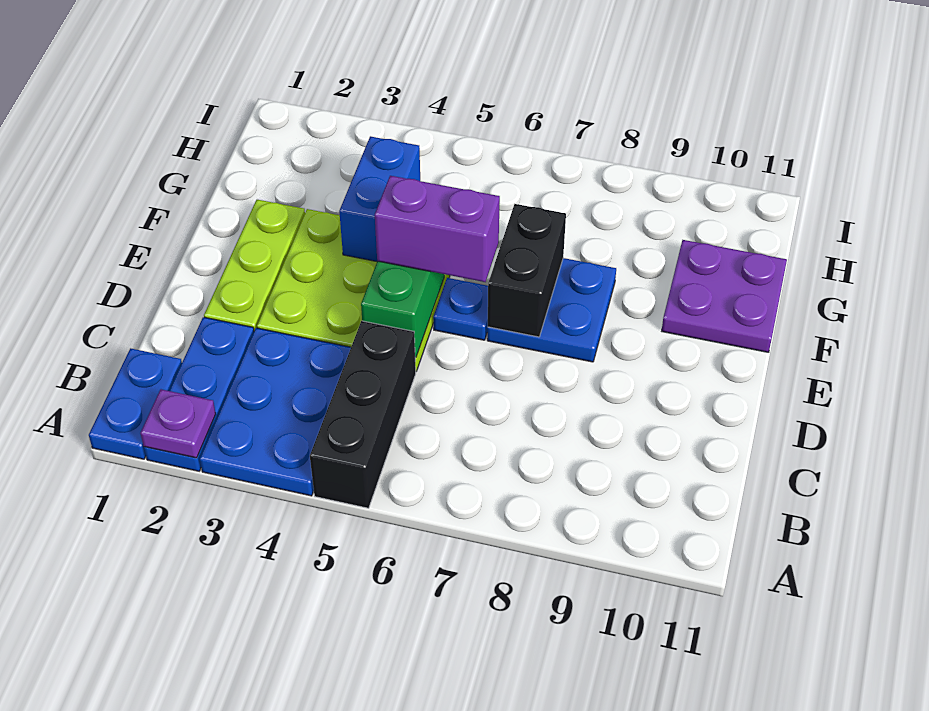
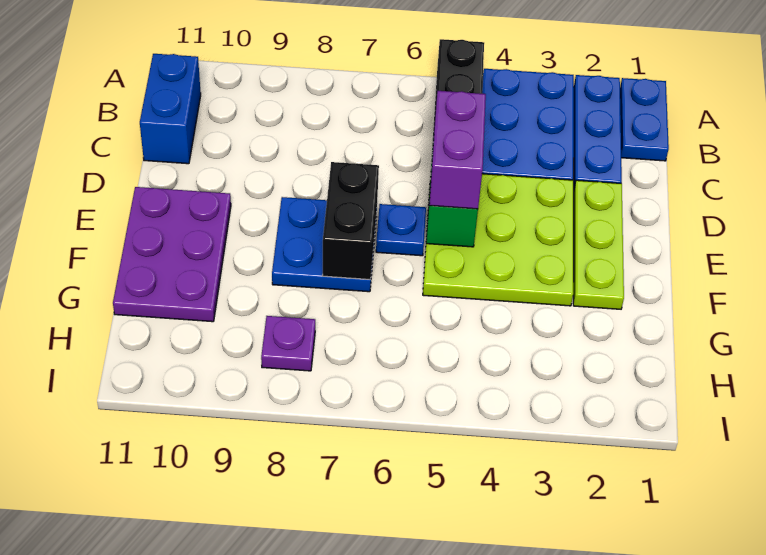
purple 1x1 plate [140,390,216,458] -> purple 1x1 plate moved to [261,316,315,371]
purple 1x2 brick [375,176,500,282] -> purple 1x2 brick turned to [429,91,486,209]
blue 1x2 brick [339,136,420,261] -> blue 1x2 brick moved to [140,54,201,164]
purple 2x2 plate [662,240,787,352] -> purple 2x3 plate [113,187,231,322]

